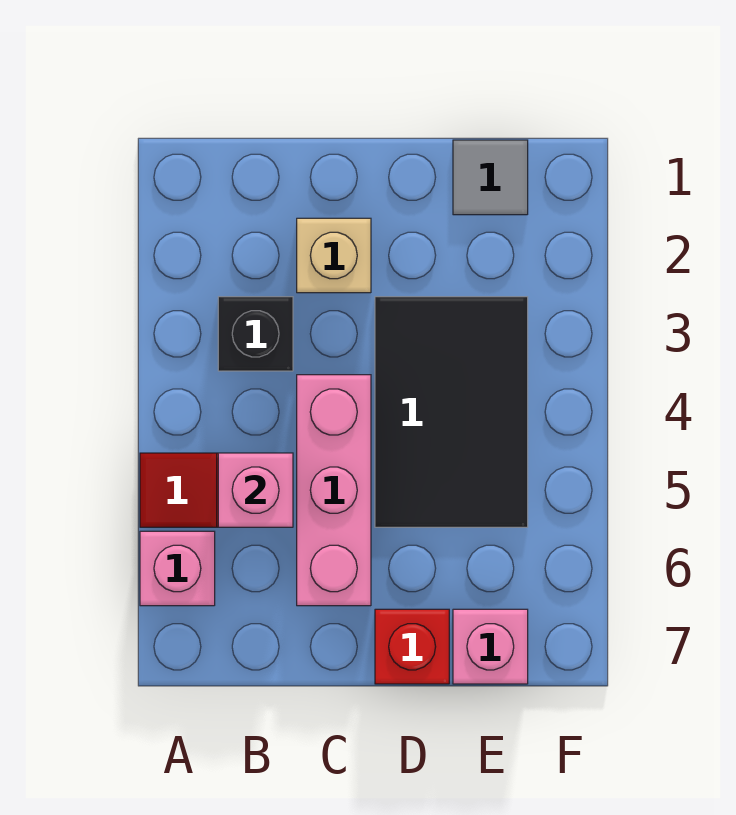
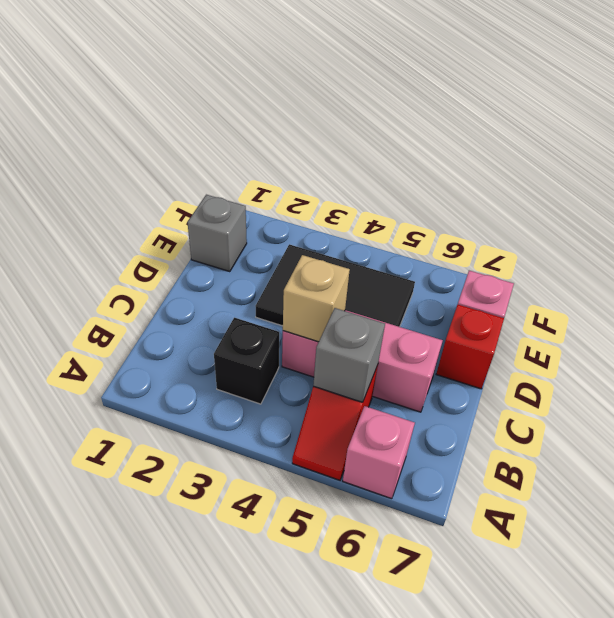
pink 1x1 brick [218,453,293,527] -> grey 1x1 brick [313,308,385,402]
tan 1x1 brick [297,218,371,293] -> tan 1x1 brick moved to [283,255,350,342]
grey 1x1 tile [453,140,528,215] -> grey 1x1 brick [187,195,247,272]

